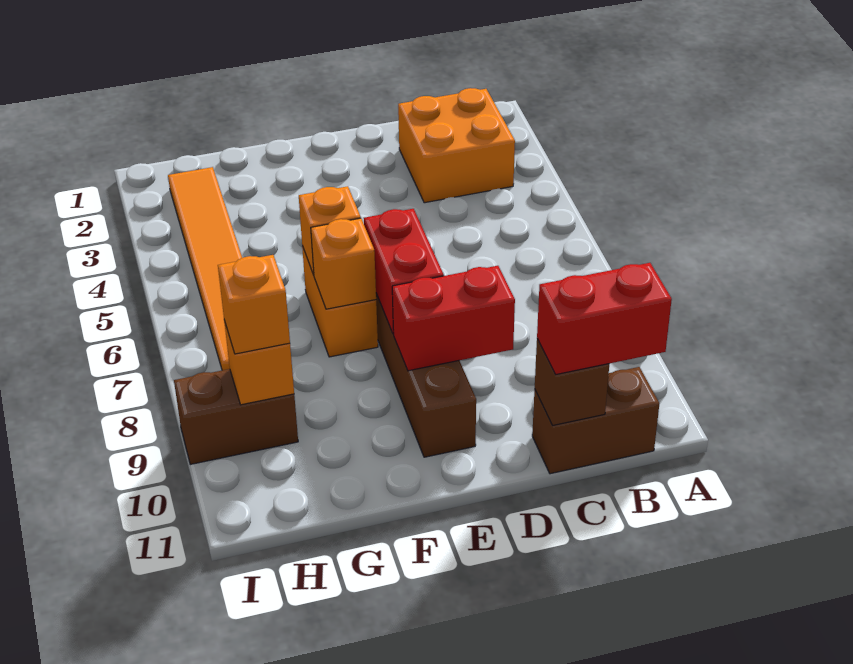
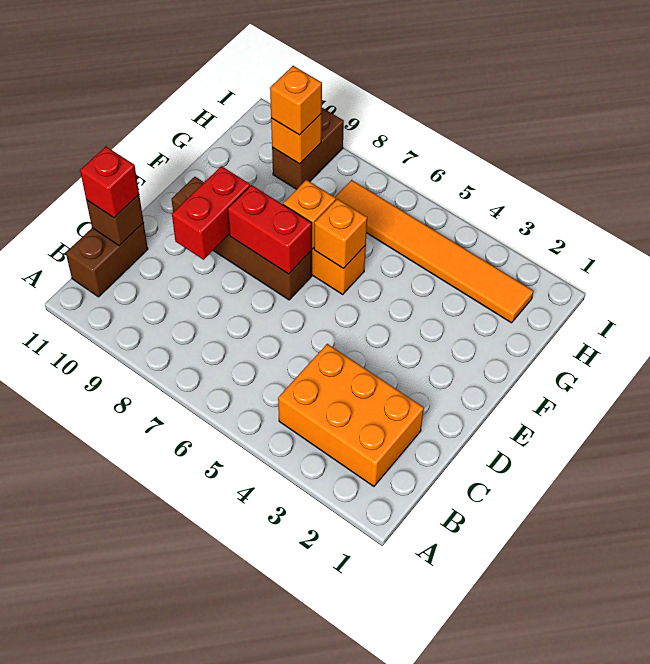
orange 2x2 brick [398,88,515,203] -> orange 2x3 brick [278,344,424,486]
red 1x2 brick [537,263,672,375] -> red 1x1 brick [80,147,139,218]

